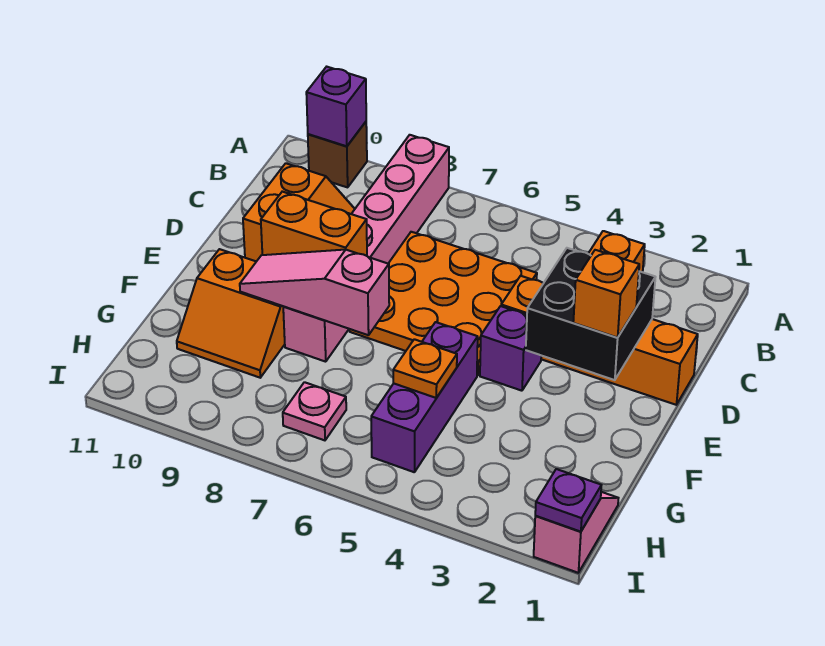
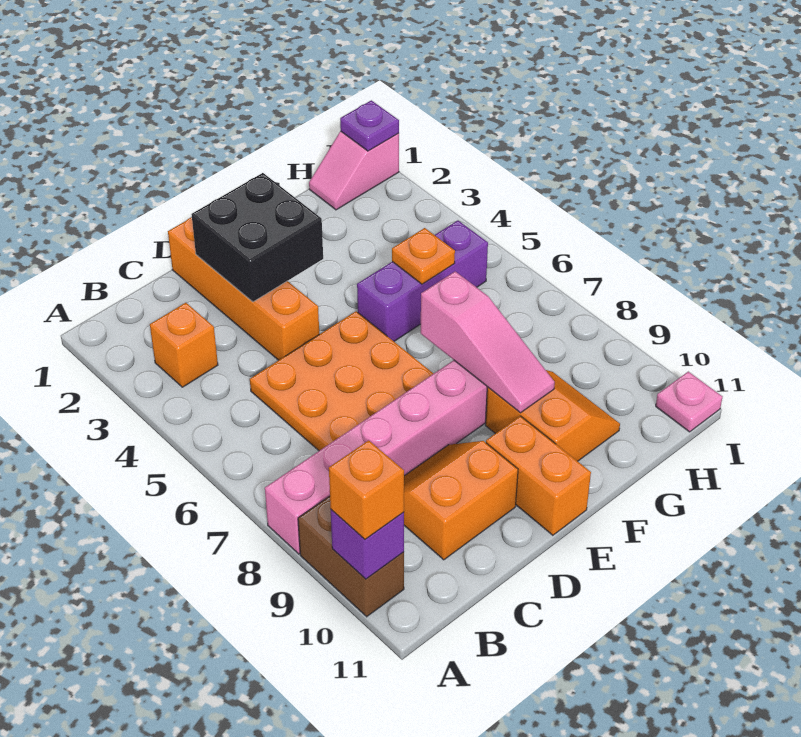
brown 1x1 brick [308,122,367,187] -> brown 1x2 brick [298,496,404,617]
orange 1x1 brick [573,250,639,338] -> orange 1x1 brick moved to [329,440,404,539]
purple 1x1 brick [480,306,541,391] -> none
orange 1x2 brick [261,192,367,256] -> orange 1x2 brick moved to [486,416,591,535]
pink 1x1 plate [283,382,346,440] -> pink 1x1 plate moved to [656,372,723,432]

